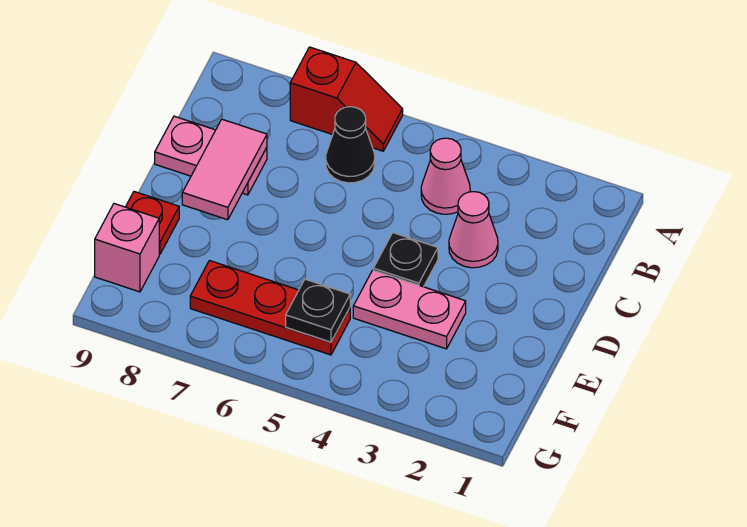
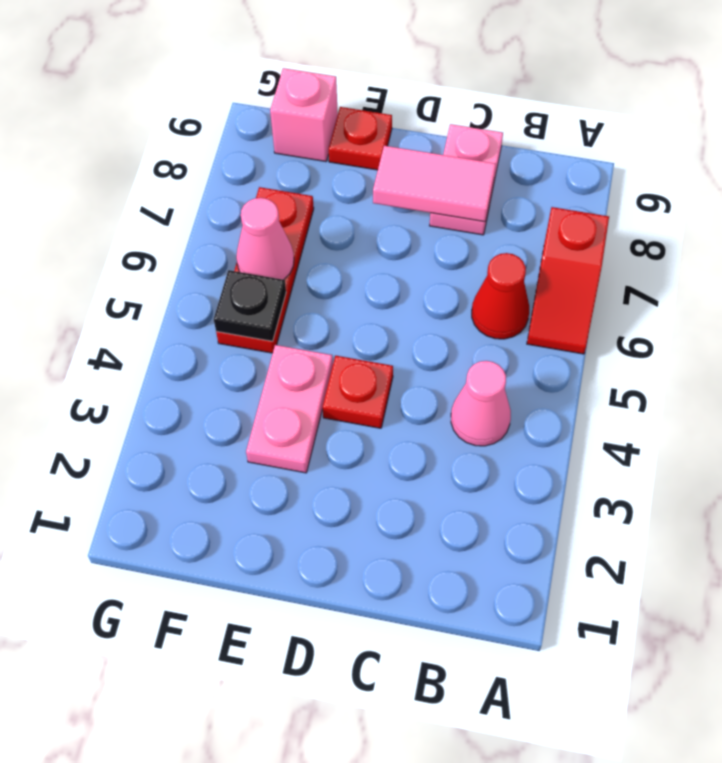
black 1x1 cone [326,107,375,183] -> red 1x1 cone [472,253,529,339]
pink 1x1 cone [449,192,498,268] -> pink 1x1 cone moved to [236,198,294,280]
black 1x1 plate [373,233,438,287] -> red 1x1 plate [323,356,393,428]

